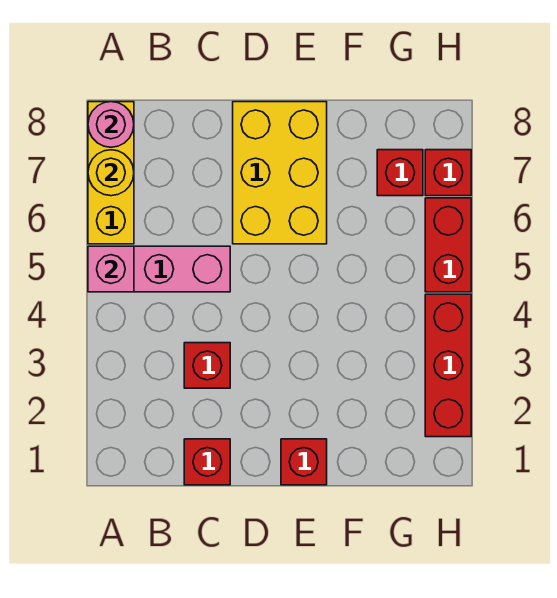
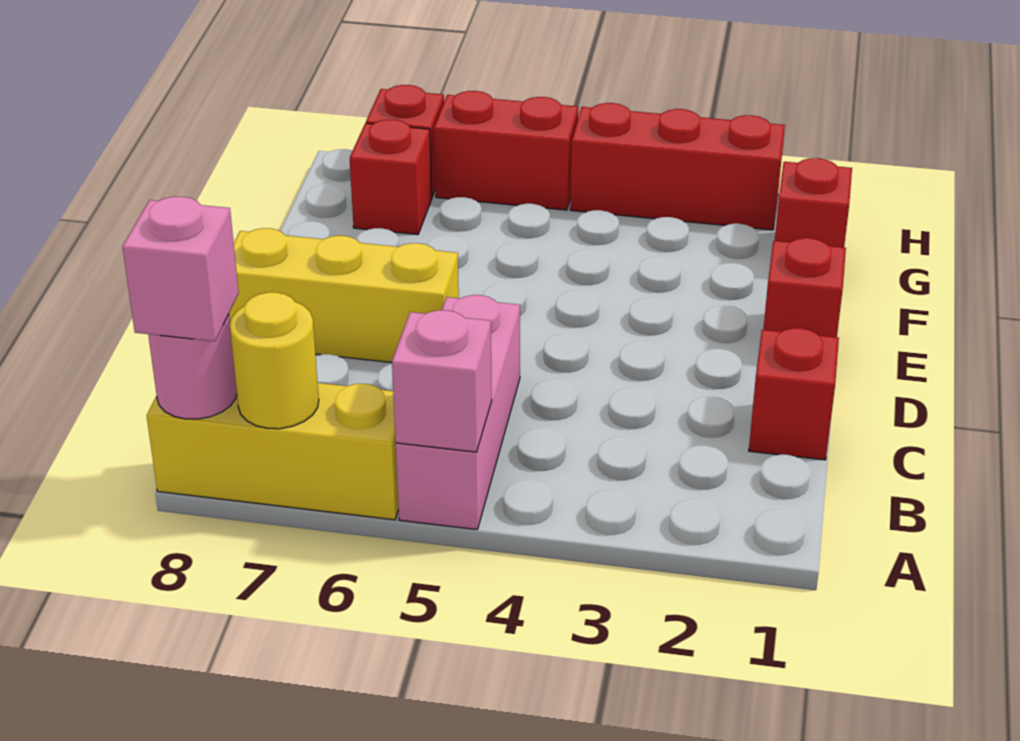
none -> pink 1x1 brick [122,197,239,341]
red 1x1 brick [184,343,230,388] -> red 1x1 brick moved to [775,158,852,247]
yellow 2x3 brick [233,102,327,244] -> yellow 1x3 brick [229,228,459,362]

